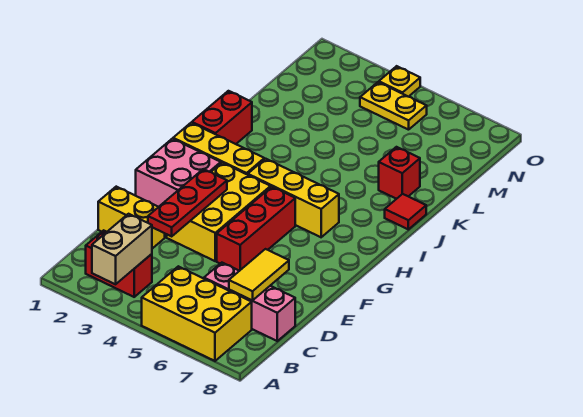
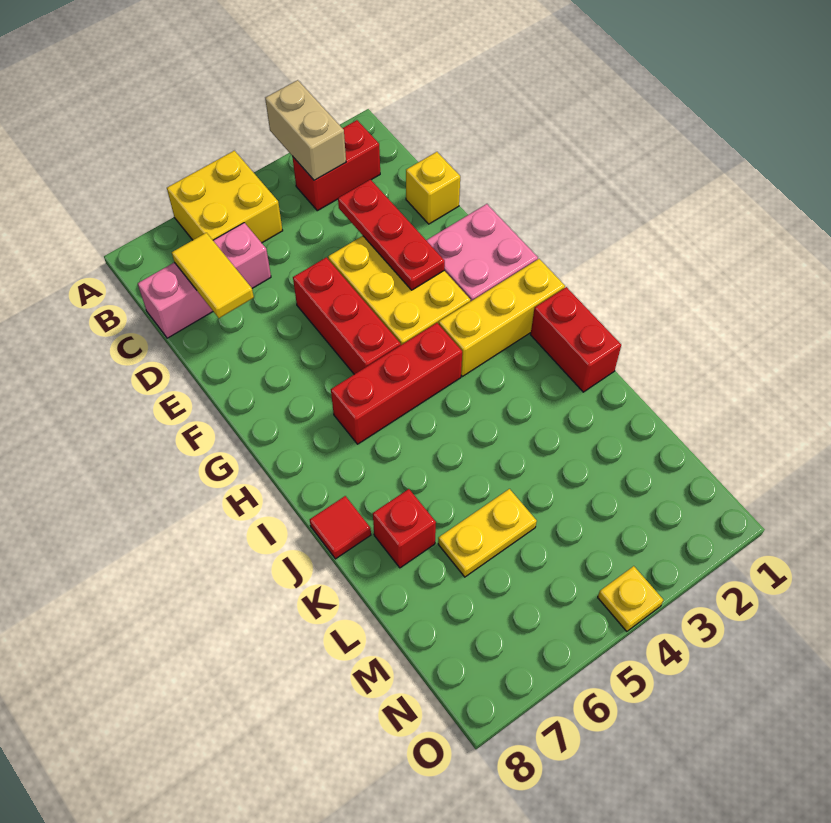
yellow 2x3 brick [142,266,252,361] -> yellow 2x2 brick [167,151,283,243]
yellow 1x2 brick [98,187,165,249] -> yellow 1x1 brick [406,152,460,224]
yellow 1x3 brick [248,159,339,237] -> red 1x3 brick [331,323,462,444]
yellow 1x2 plate [360,82,427,130] -> yellow 1x2 plate moved to [438,489,537,577]

